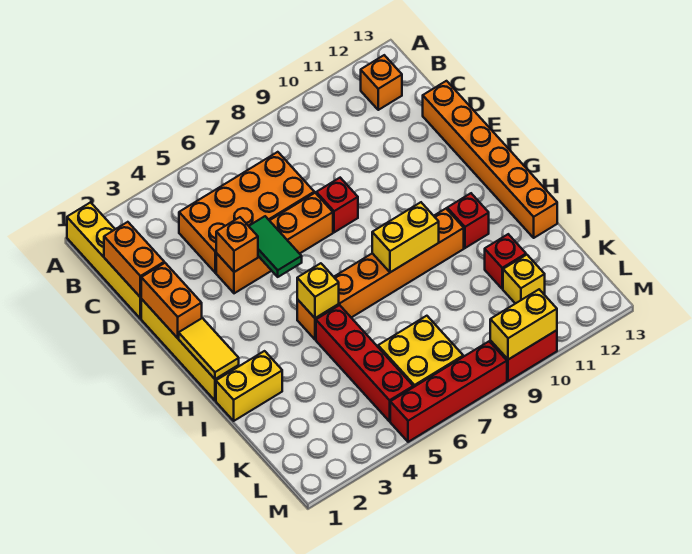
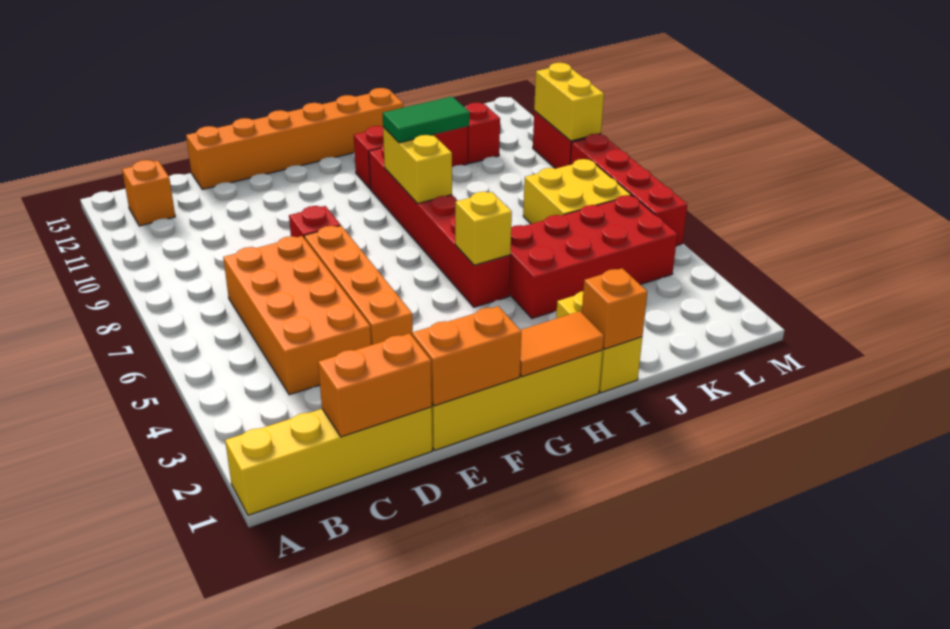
orange 1x1 brick [216,217,258,272] -> orange 1x1 brick moved to [582,268,647,349]
green 1x2 tile [249,216,302,277] -> green 1x2 tile moved to [383,96,470,143]
yellow 1x2 tile [179,318,239,379] -> orange 1x2 tile [520,311,604,377]
orange 1x6 brick [297,209,464,340] -> red 1x6 brick [369,145,510,307]
red 1x4 brick [316,305,413,421] -> red 2x4 brick [509,195,677,318]
yellow 1x1 brick [503,255,545,304] -> red 1x1 brick [466,103,500,164]

